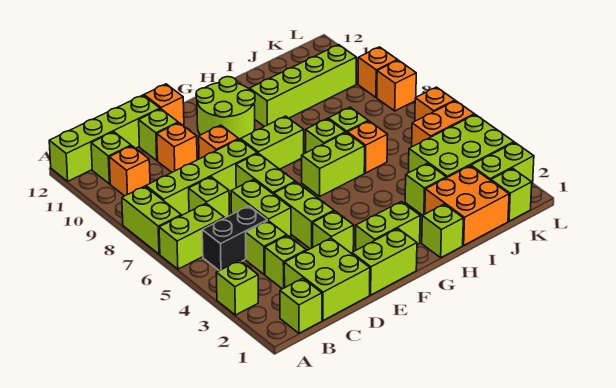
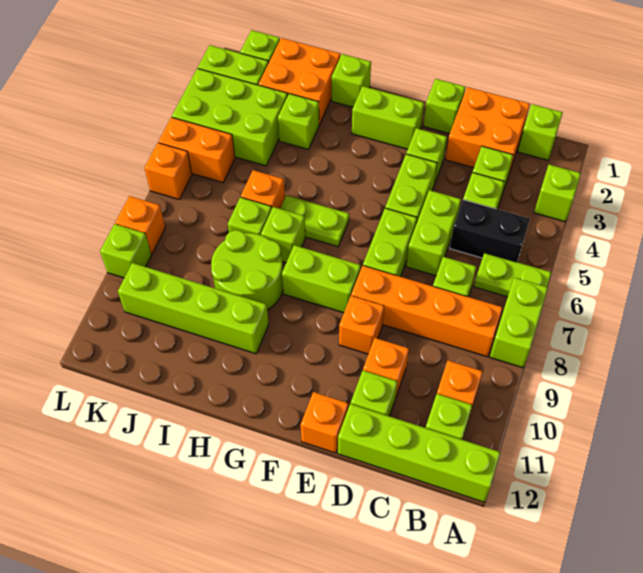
lime 1x2 brick [159,203,224,269] -> lime 1x2 plate [474,253,551,297]
lime 1x4 brick [146,139,257,215] -> orange 1x4 brick [351,266,503,357]
lime 2x2 brick [284,238,370,320] -> orange 2x2 brick [445,87,530,172]
lime 1x2 brick [352,229,417,295] -> lime 1x1 brick [423,79,465,134]
lime 2x2 round brick [196,77,255,140] -> lime 2x2 round brick moved to [211,230,283,310]
lime 1x2 brick [302,132,365,196] -> lime 1x2 plate [280,195,349,247]
orange 1x1 brick [358,47,397,97] -> lime 1x1 brick [100,224,152,278]

